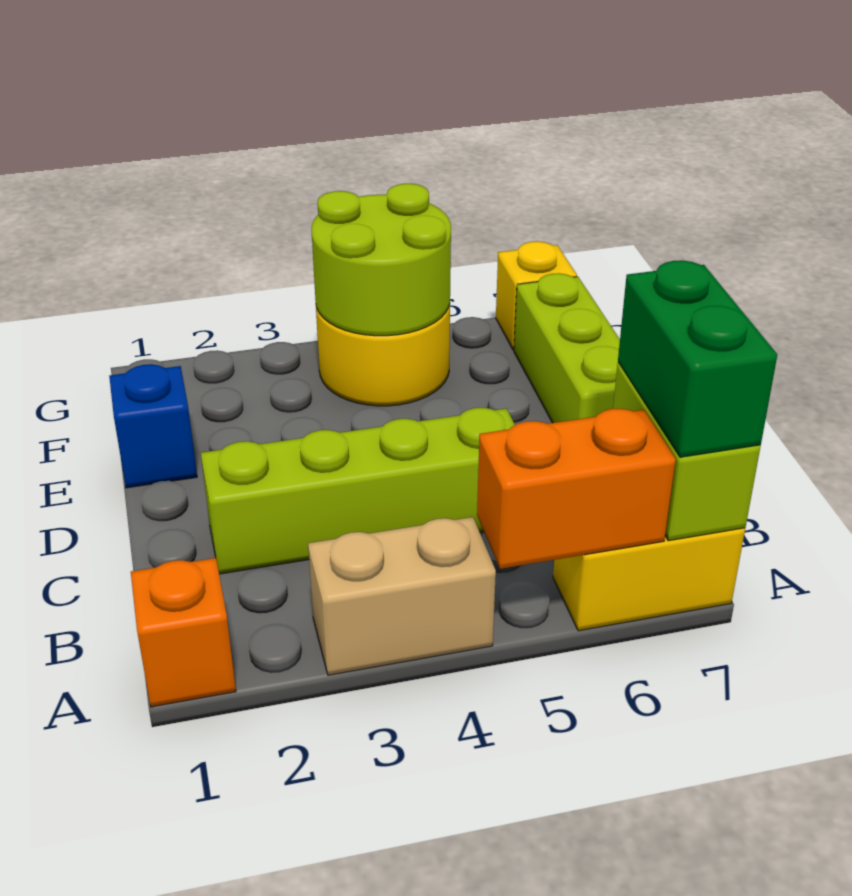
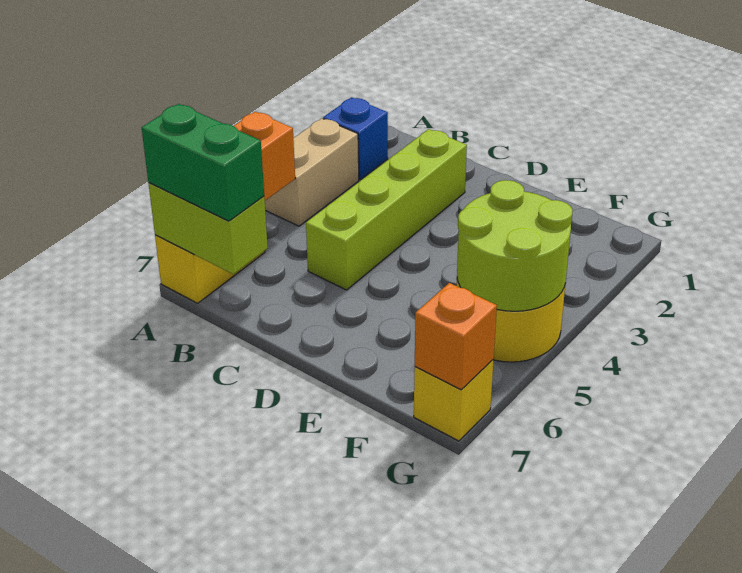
orange 1x1 brick [131,558,236,707] -> orange 1x1 brick moved to [415,283,497,390]
lime 1x3 brick [514,273,620,423] -> none
blue 1x1 brick [109,364,197,488] -> blue 1x1 brick moved to [323,97,388,180]

